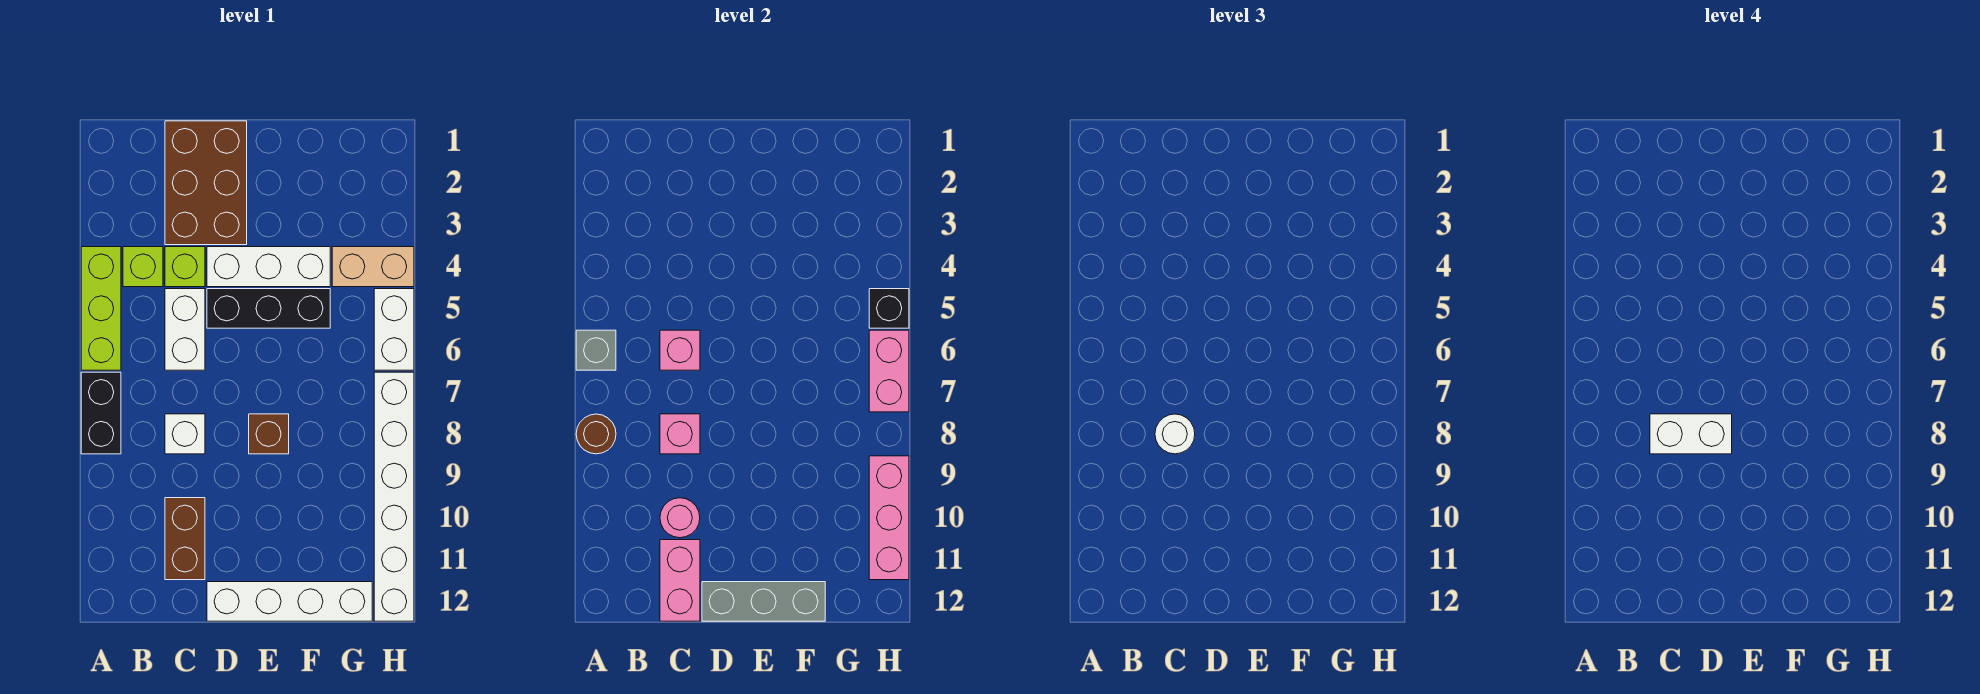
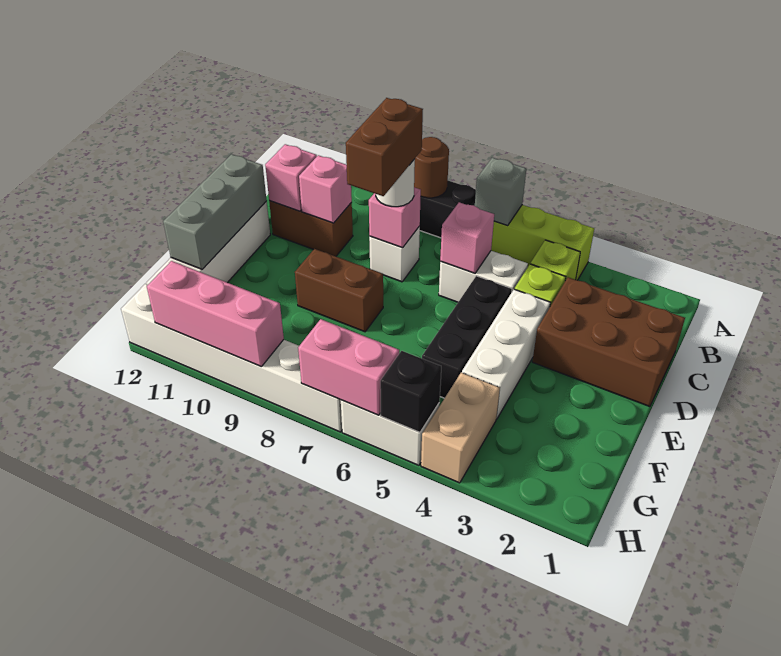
white 1x2 brick [1650,414,1732,454] -> brown 1x2 brick [346,98,423,196]
pink 1x1 round brick [660,498,700,538] -> pink 1x1 brick [299,155,352,223]
pink 1x2 brick [660,540,700,621] -> pink 1x1 brick [265,144,317,211]
brown 1x1 brick [249,414,289,454] -> brown 1x2 brick [295,249,383,332]

